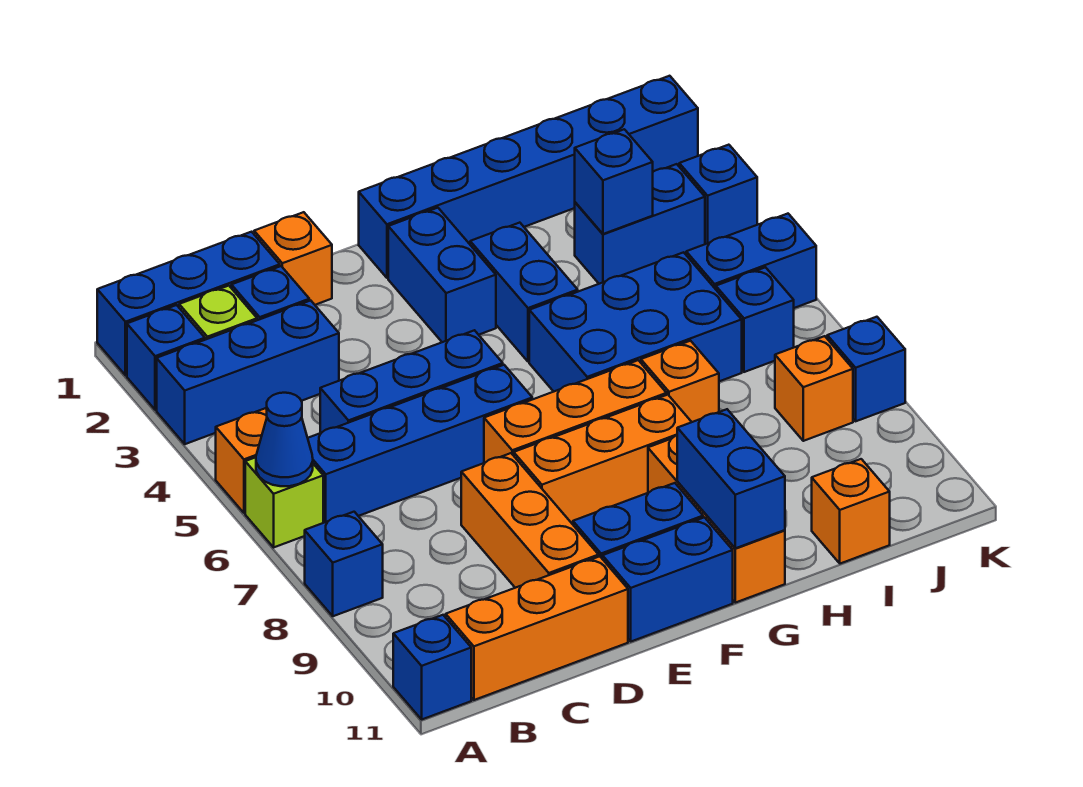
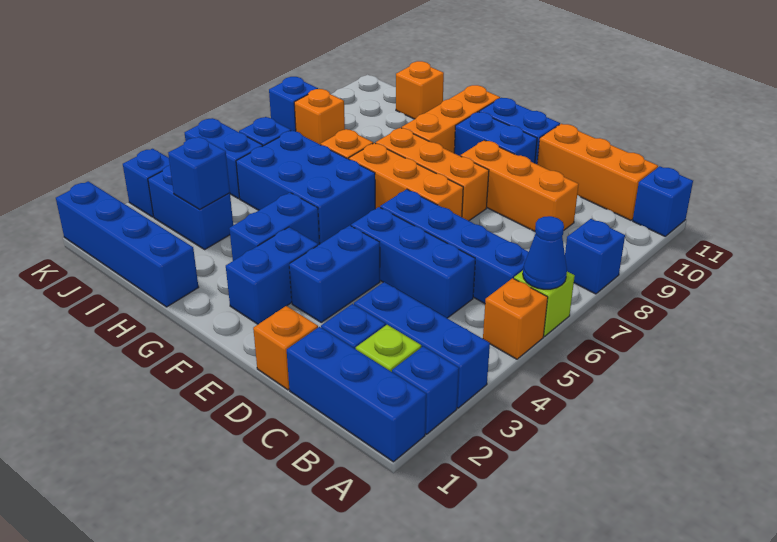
orange 1x3 brick [461,453,599,588] -> orange 1x3 brick turned to [461,140,579,231]
blue 1x6 brick [359,76,698,278] -> blue 1x4 brick [56,181,199,307]
blue 1x2 brick [677,409,785,548] -> blue 1x2 brick moved to [289,225,380,322]

